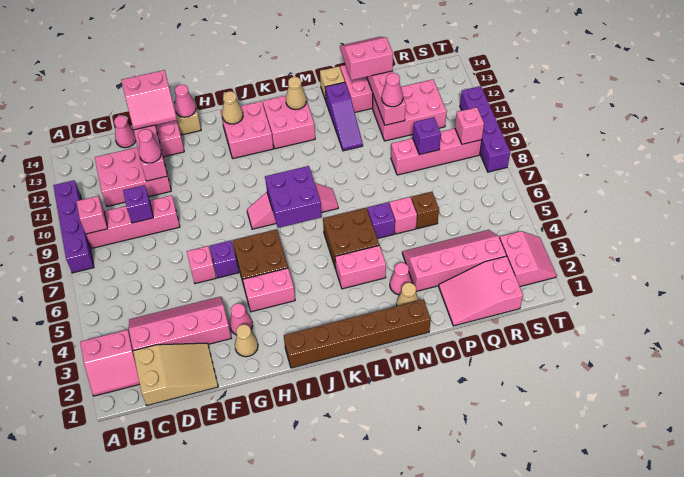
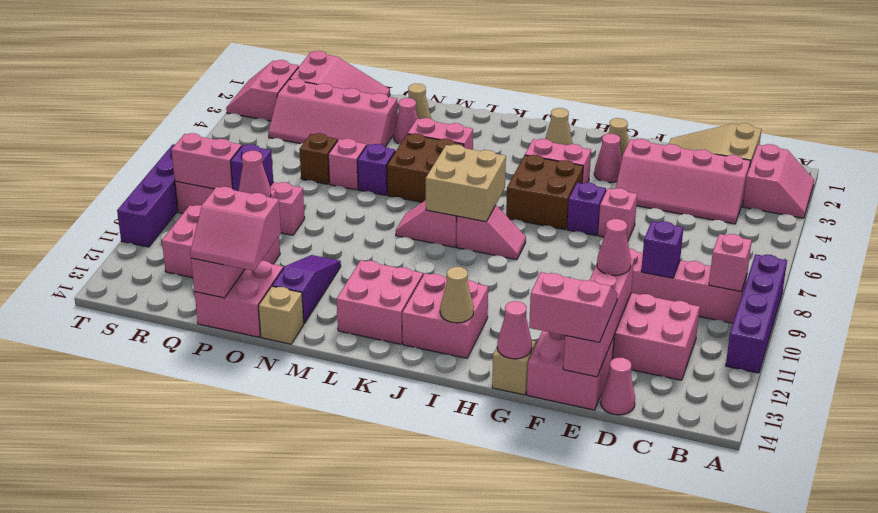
pink 2x2 slope [80,330,140,396] -> pink 2x2 slope turned to [743,144,814,218]
brown 1x6 brick [284,299,431,368] -> none
purple 2x2 brick [265,166,322,228] -> tan 2x2 brick [426,145,506,222]
tan 1x1 cone [286,77,306,110] -> tan 1x1 cone moved to [545,108,573,145]
pink 1x1 brick [455,107,484,144] -> pink 1x2 brick [171,133,242,189]

